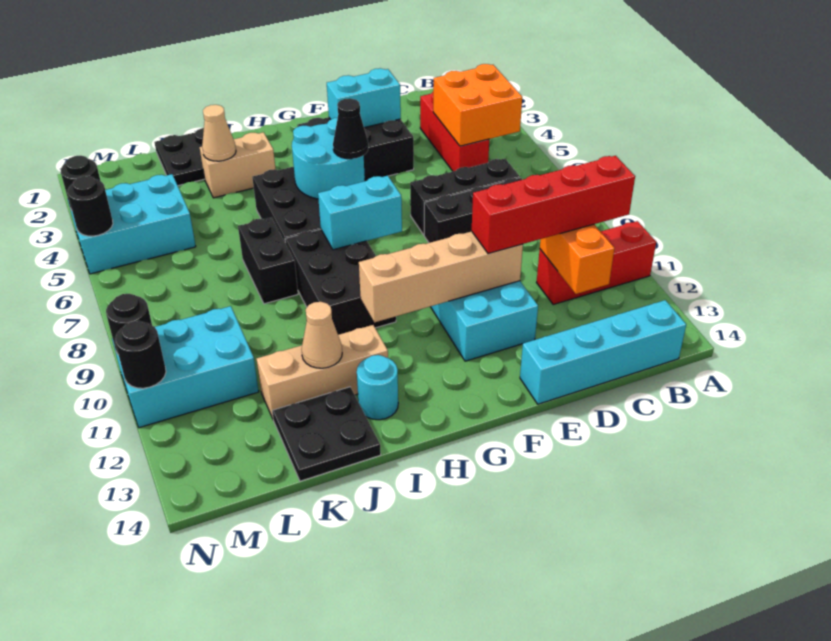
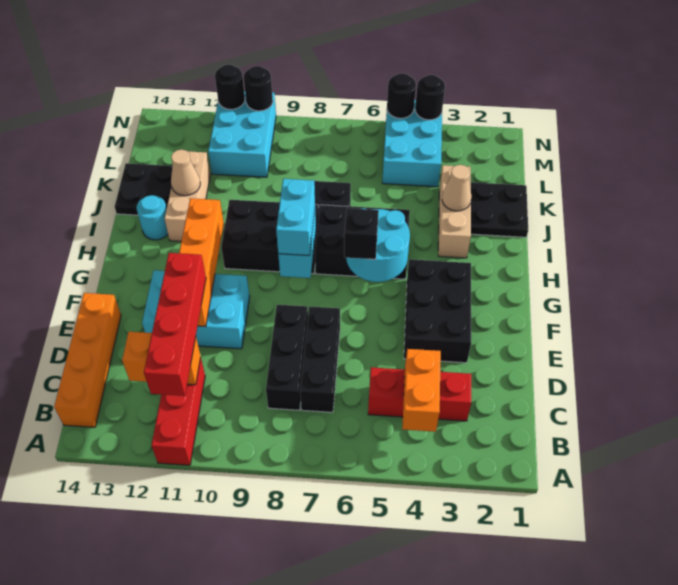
orange 2x2 brick [433,64,522,146] -> orange 1x2 brick [402,349,441,432]
cyan 1x4 brick [520,300,686,404] -> orange 1x4 brick [54,293,121,427]
cyan 1x2 brick [327,68,401,127] -> cyan 1x2 brick moved to [276,179,315,256]
tan 1x4 brick [359,231,523,322] -> orange 1x4 brick [179,198,224,327]
black 1x1 cone [333,98,368,159] -> black 1x1 brick [344,208,379,259]
tan 1x2 brick [200,132,275,198] -> tan 1x3 brick [438,165,471,258]

